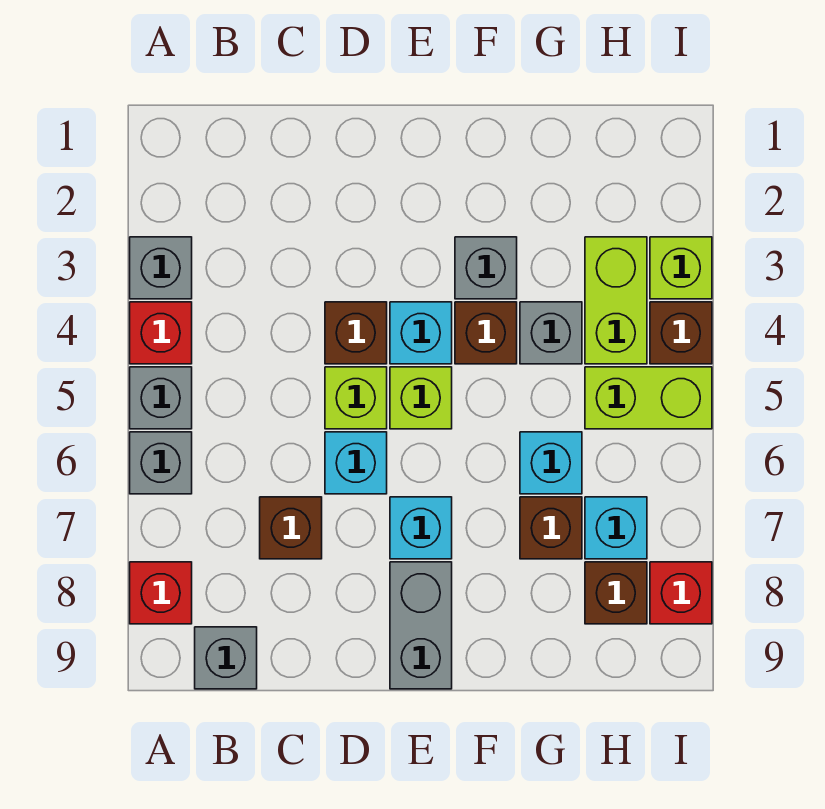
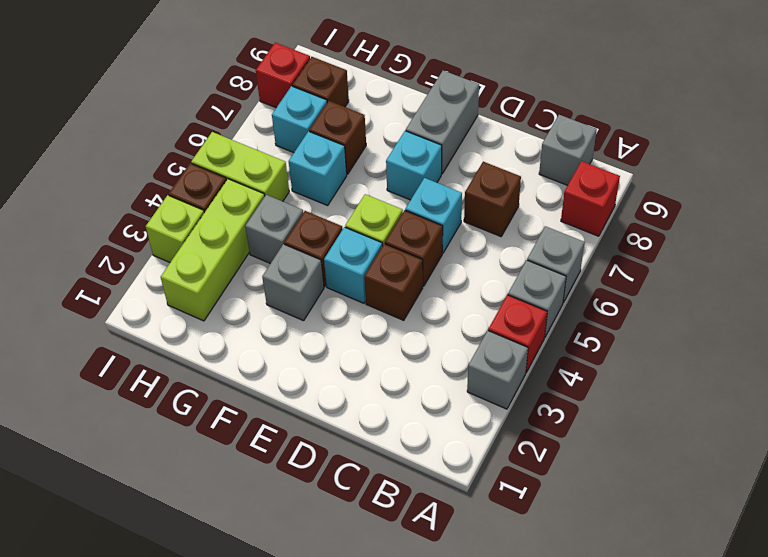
lime 1x1 brick [325,367,387,429] -> brown 1x1 brick [385,210,443,286]
lime 1x2 brick [585,237,647,364] -> lime 1x3 brick [161,179,265,321]

